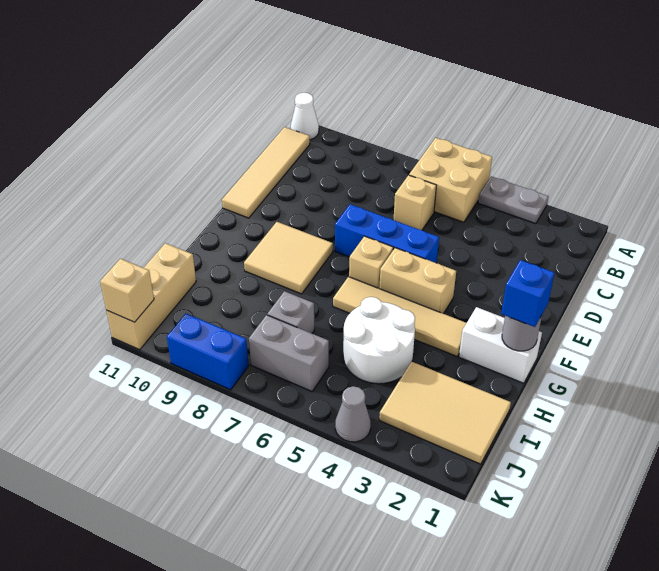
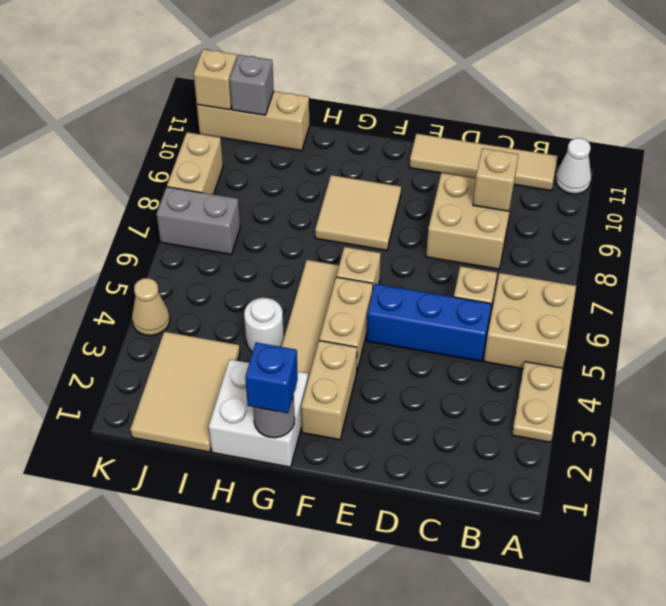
grey 1x2 plate [478,176,549,224] -> tan 1x2 plate [512,362,563,442]
none -> tan 2x2 brick [426,173,513,269]
none -> tan 1x1 brick [473,148,518,211]
blue 1x3 brick [335,204,439,263] -> blue 1x3 brick turned to [367,284,491,361]
none -> tan 1x2 brick [301,341,357,440]
white 1x2 brick [459,307,542,383] -> white 2x2 brick [209,360,308,467]
white 2x2 round brick [343,297,415,384] -> white 1x1 round brick [244,298,284,352]
grey 1x1 brick [267,291,314,333] -> grey 1x1 brick moved to [230,55,274,115]
grey 1x2 brick [249,315,329,391] -> grey 1x2 brick turned to [156,187,240,254]
grey 1x1 cone [335,386,371,442] -> tan 1x1 cone [132,278,170,336]
blue 1x2 brick [167,313,249,390] -> tan 1x2 brick [167,132,223,194]

